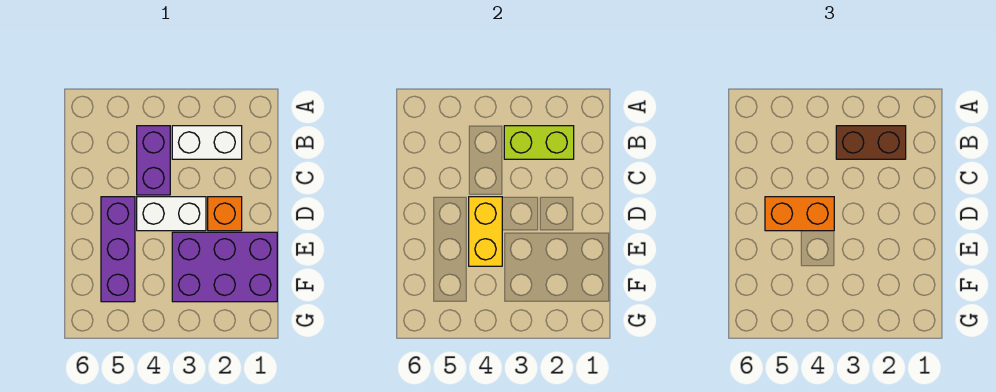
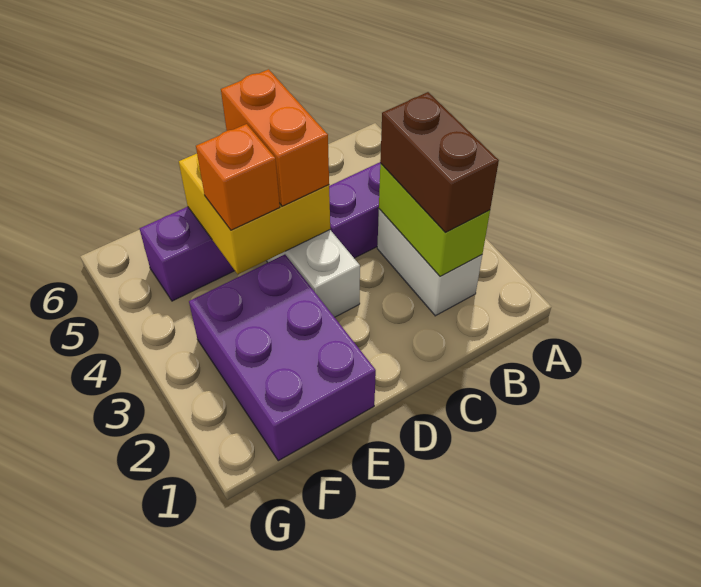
orange 1x1 brick [208,197,242,231] -> orange 1x1 brick moved to [196,124,280,230]
yellow 1x2 brick [469,197,502,266] -> yellow 2x2 brick [179,154,330,274]

